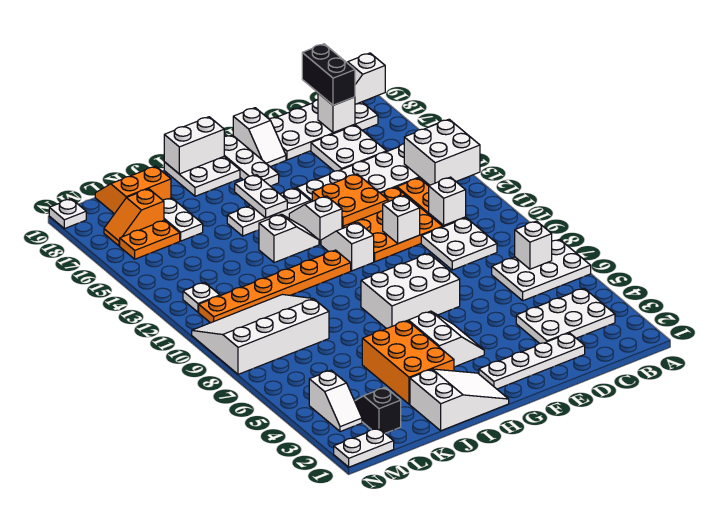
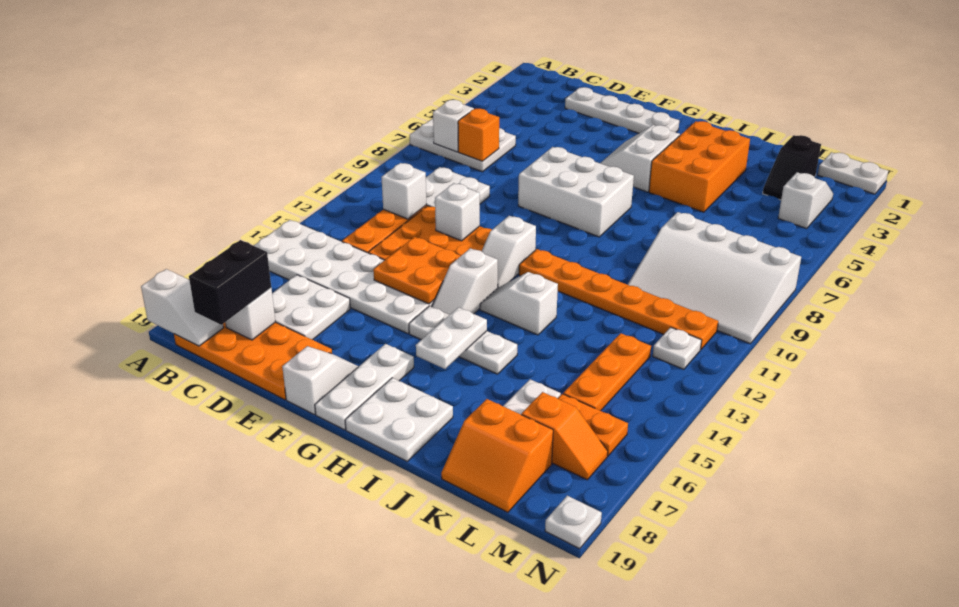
white 2x2 brick [404,119,480,185] -> none
white 2x3 plate [516,288,615,343] -> none
white 2x4 plate [269,100,378,160] -> orange 2x4 plate [174,322,332,400]
none -> orange 1x1 brick [458,109,499,161]
white 2x3 slope [410,369,509,431] -> none
white 1x2 brick [164,117,224,174] -> none
none -> orange 1x3 plate [563,333,651,411]

